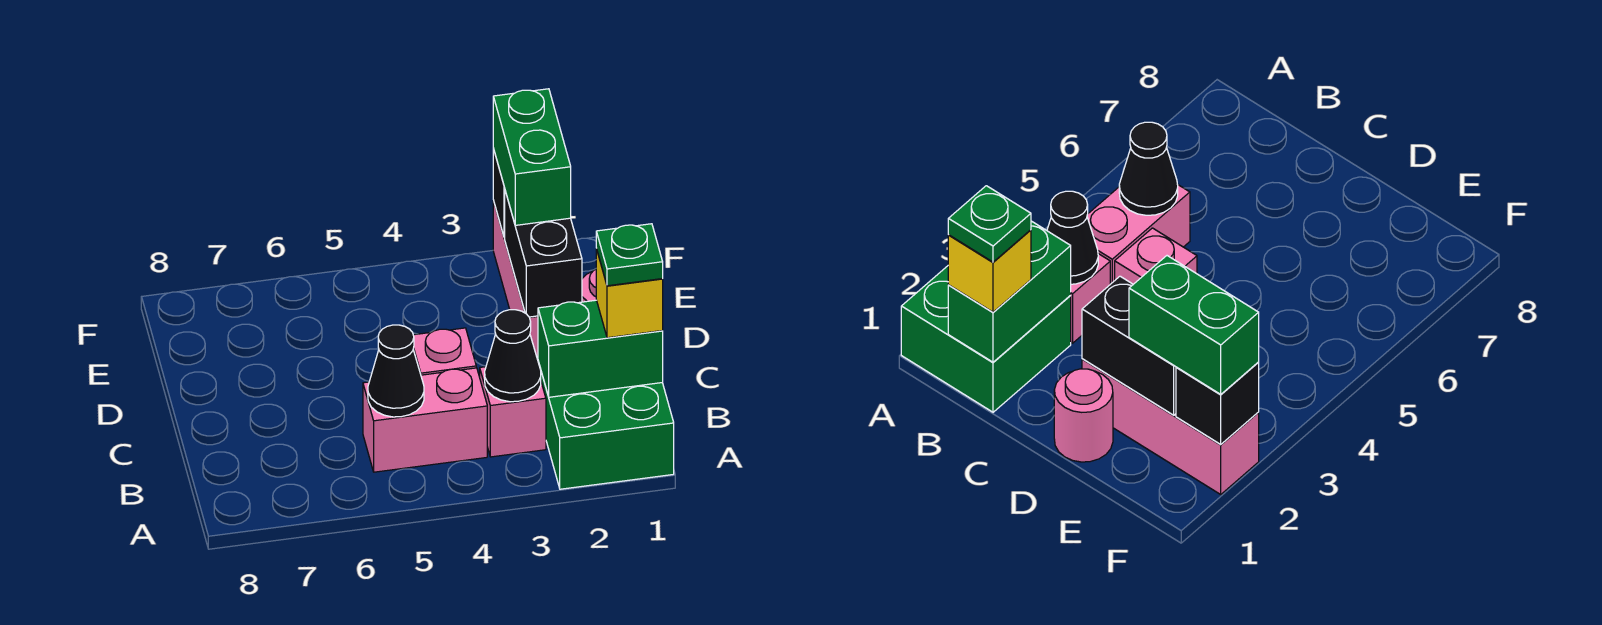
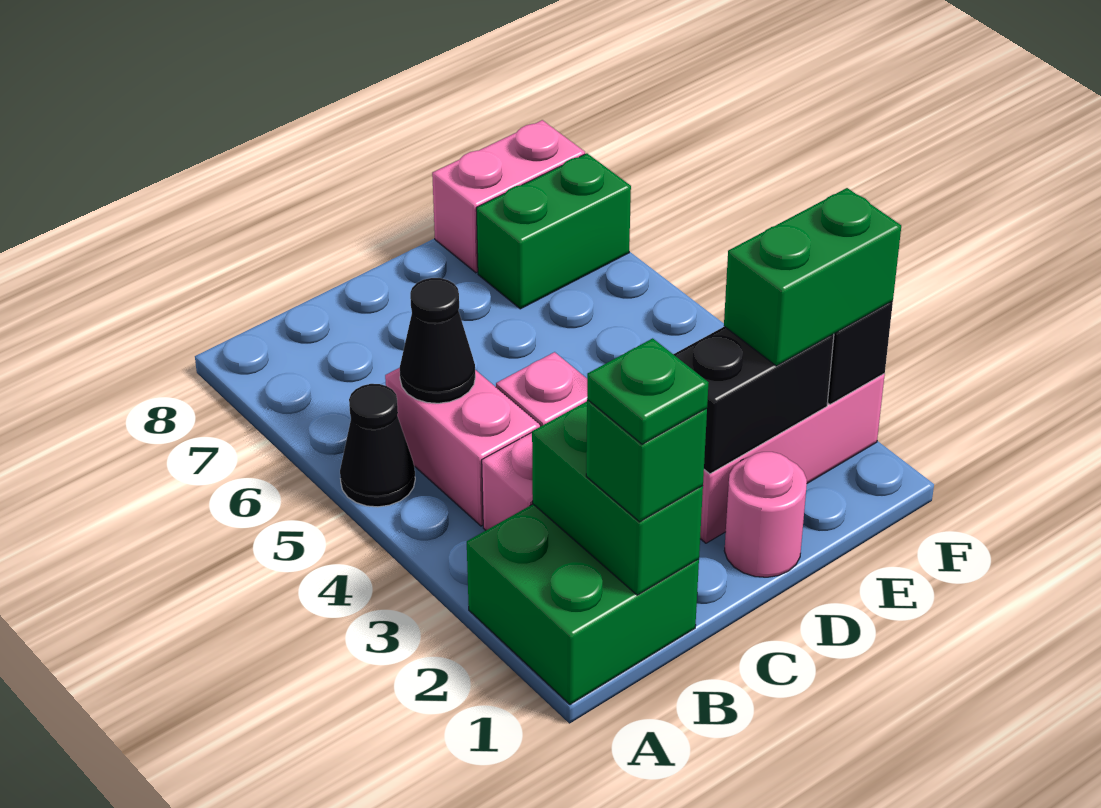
yellow 1x1 brick [596,249,663,338] -> green 1x1 brick [586,400,707,522]
black 1x1 cone [485,310,541,402] -> black 1x1 cone moved to [340,384,415,507]
none -> green 1x2 brick [476,153,631,309]
none -> pink 1x2 brick [432,120,585,273]

